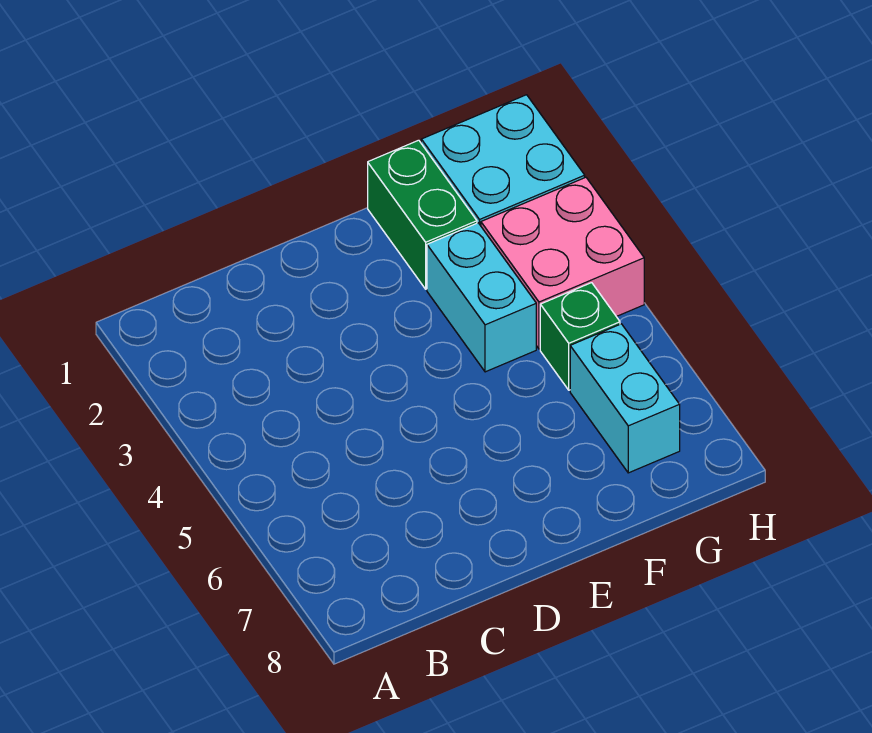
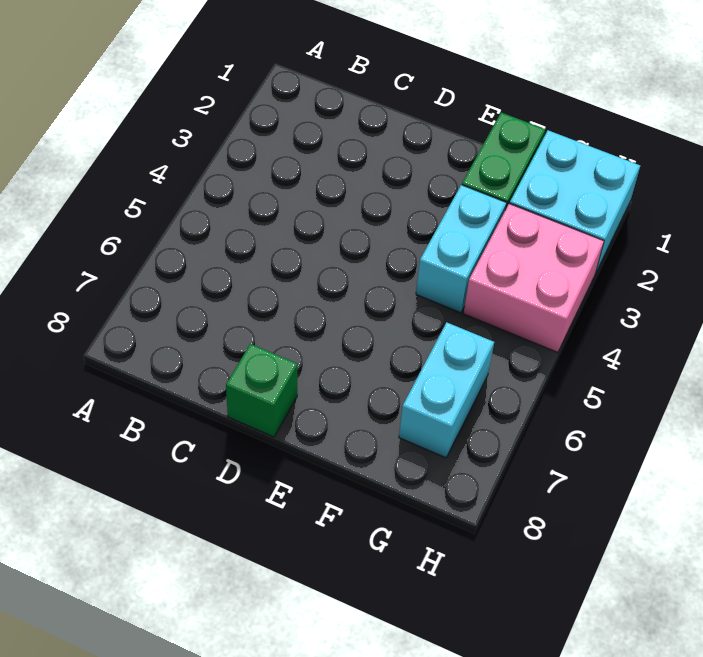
green 1x1 brick [540,283,620,390] -> green 1x1 brick moved to [226,344,298,437]

